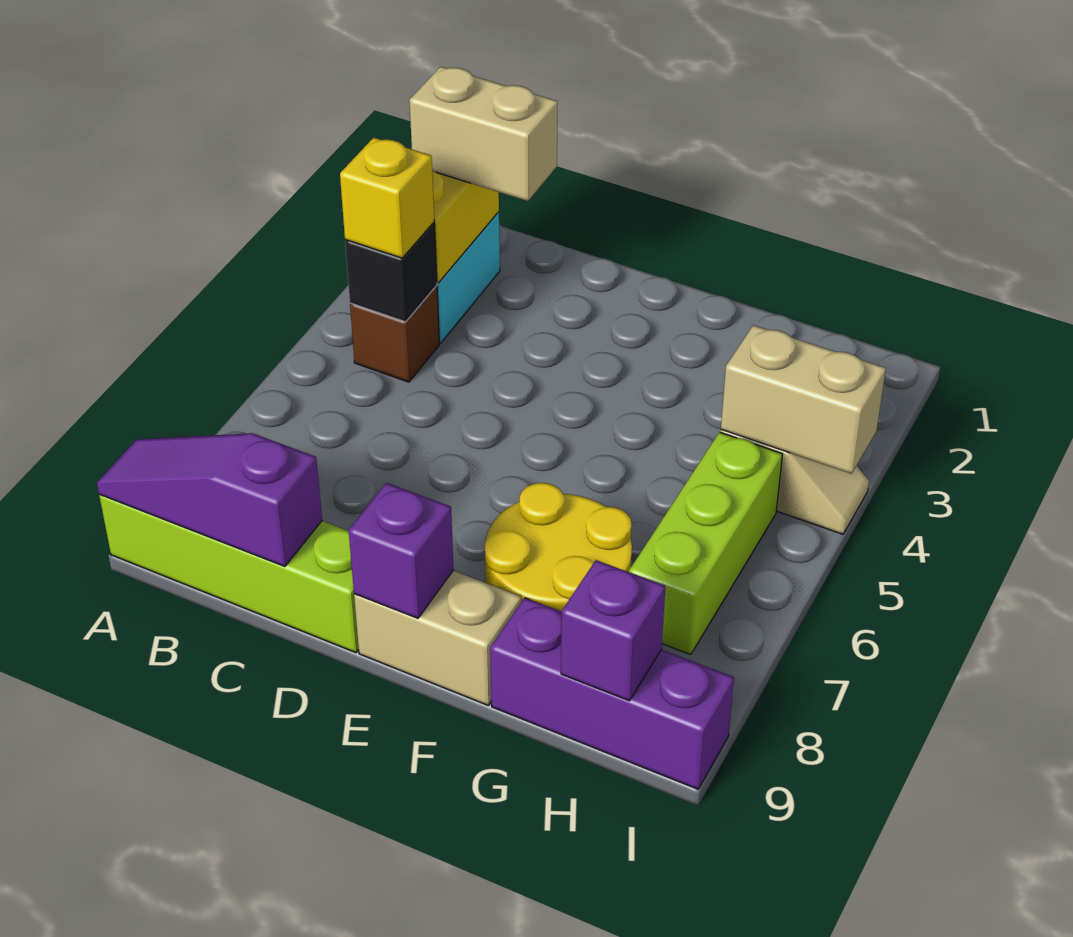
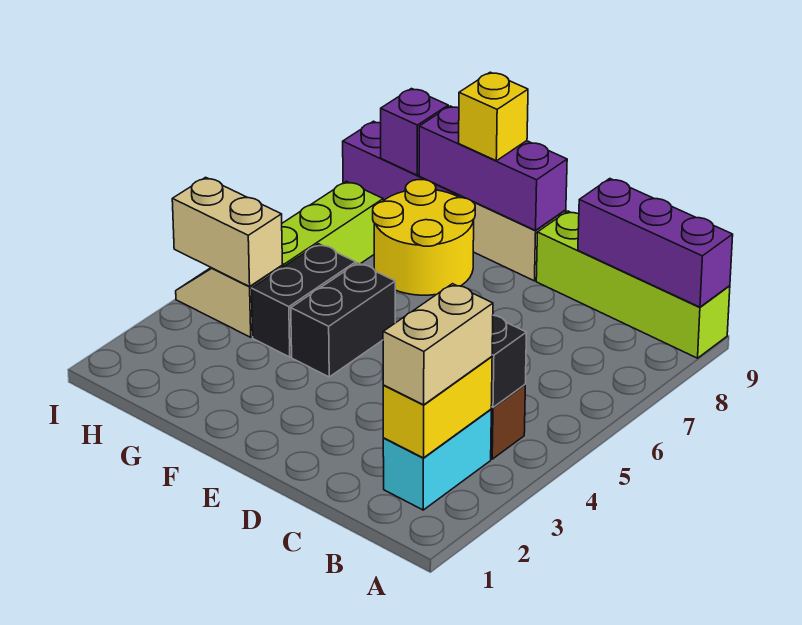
purple 1x3 slope [97,433,322,567] -> purple 1x3 brick [578,179,733,307]
tan 1x2 brick [409,67,558,201] -> tan 1x2 brick turned to [383,284,493,405]
yellow 1x1 brick [340,138,434,258] -> yellow 1x1 brick moved to [459,72,528,161]
purple 1x1 brick [349,483,454,618] -> purple 1x3 brick [419,106,567,230]
none -> black 1x2 brick [291,263,395,377]
none -> black 1x2 brick [251,244,356,357]

